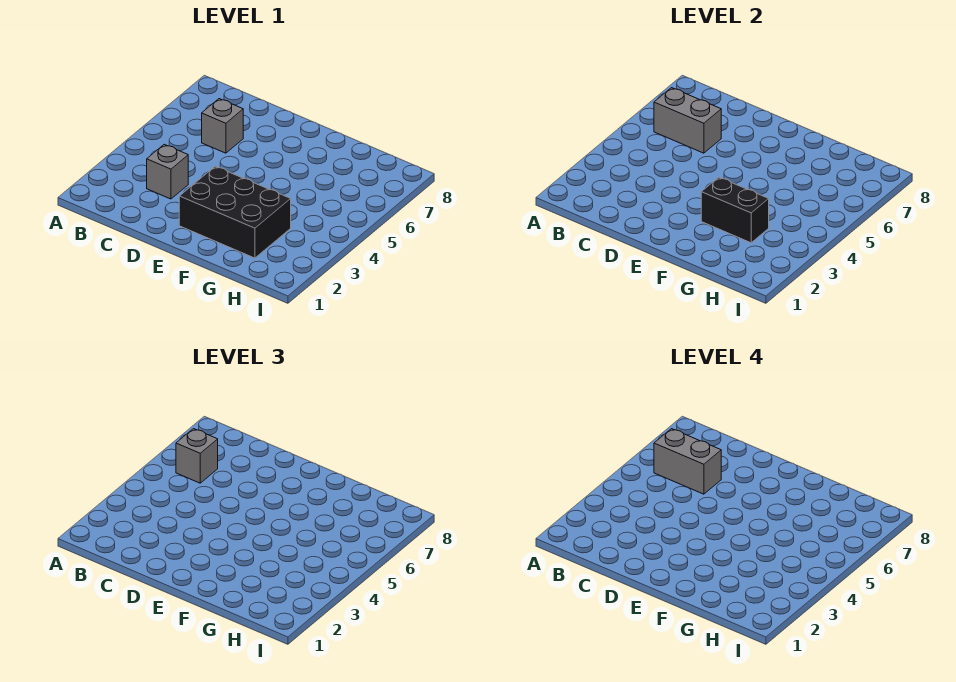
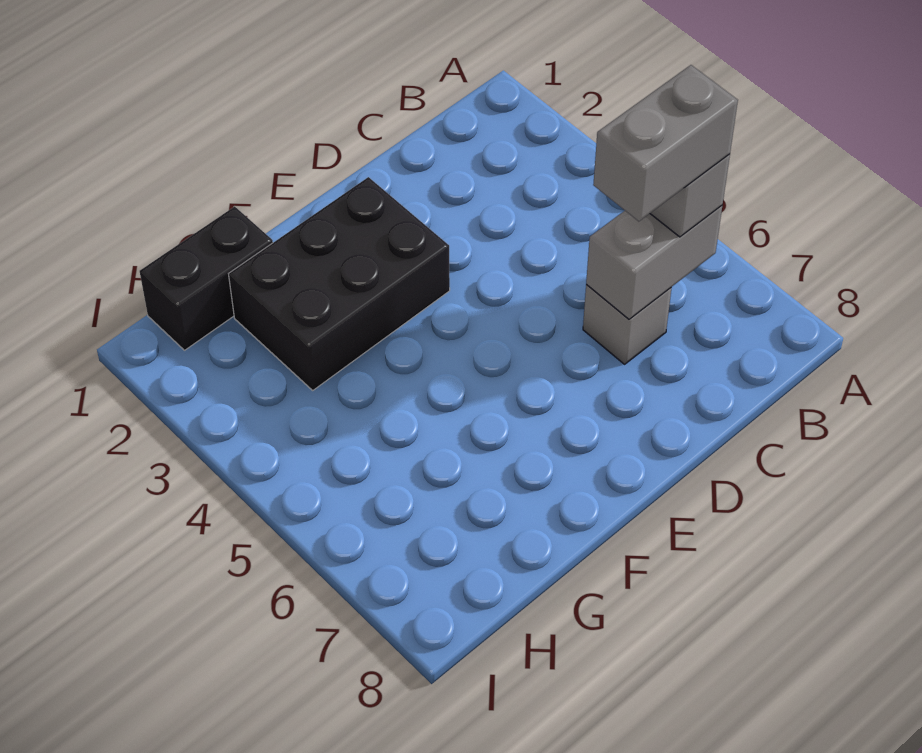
grey 1x1 brick [147,144,188,199] -> none
black 1x2 brick [701,177,769,243] -> black 1x2 brick moved to [140,206,273,350]

